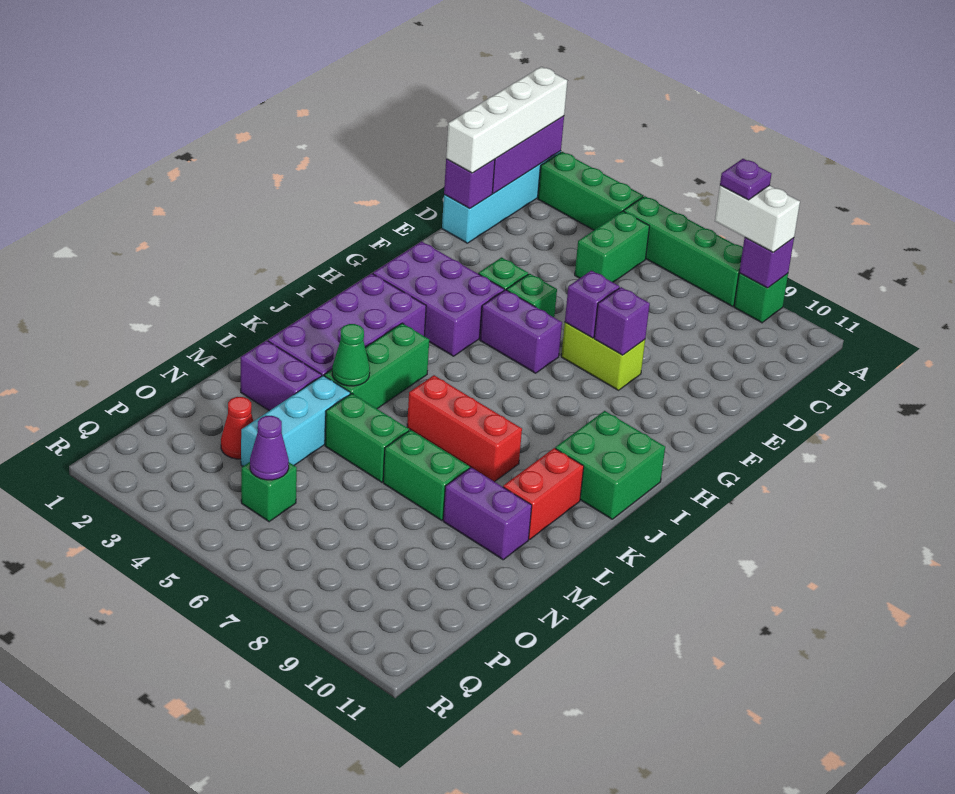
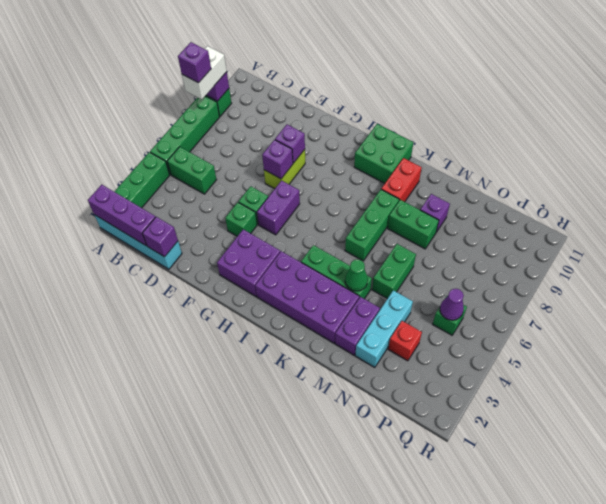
white 1x4 brick [446,67,567,173] -> none
purple 1x1 plate [720,159,771,200] -> purple 1x1 brick [178,42,211,83]
purple 2x3 brick [373,241,504,356] -> purple 2x2 brick [217,229,280,296]
red 1x3 brick [407,375,522,482] -> green 1x3 brick [345,190,399,261]
red 1x2 brick [503,448,584,539] -> red 1x2 brick turned to [381,158,422,202]
cyan 1x3 brick [241,376,350,466] -> cyan 1x3 brick turned to [355,290,413,368]
green 1x2 brick [383,430,470,520] -> green 1x2 brick turned to [388,200,439,249]
purple 1x2 brick [443,468,532,560] -> purple 1x1 brick [420,194,450,232]
red 1x1 cone [221,397,253,459] -> red 1x1 brick [388,321,422,361]

